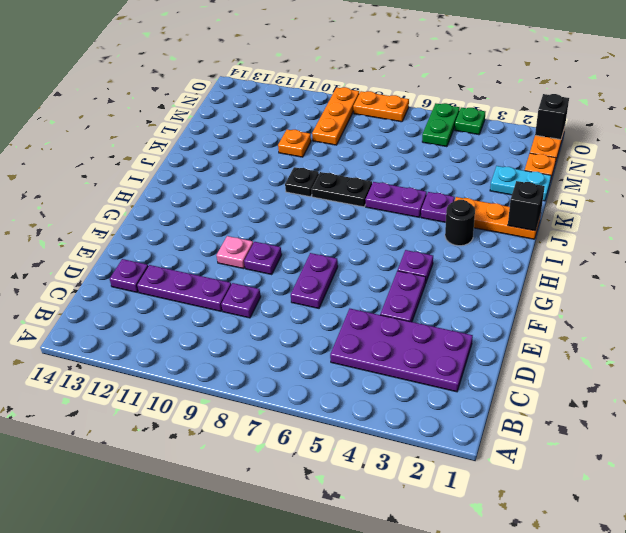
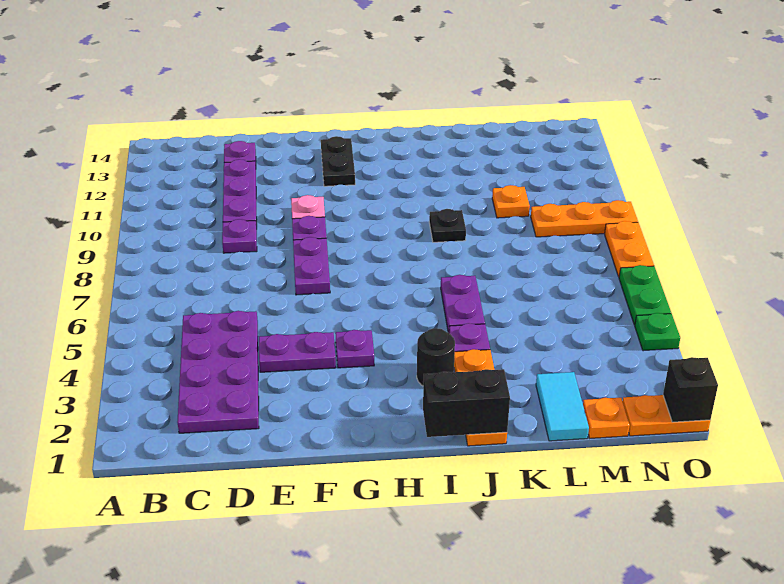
purple 1x2 plate [291,253,338,308] -> purple 1x2 plate turned to [293,237,330,295]
black 1x1 brick [508,181,545,231] -> black 1x2 brick [423,369,510,437]
black 1x2 plate [311,172,372,207] -> black 1x2 plate moved to [321,136,355,186]
cyan 1x2 plate [490,166,551,201] -> cyan 1x2 tile [536,372,589,441]
green 1x2 plate [422,103,460,147] -> green 1x2 plate turned to [619,265,671,325]

